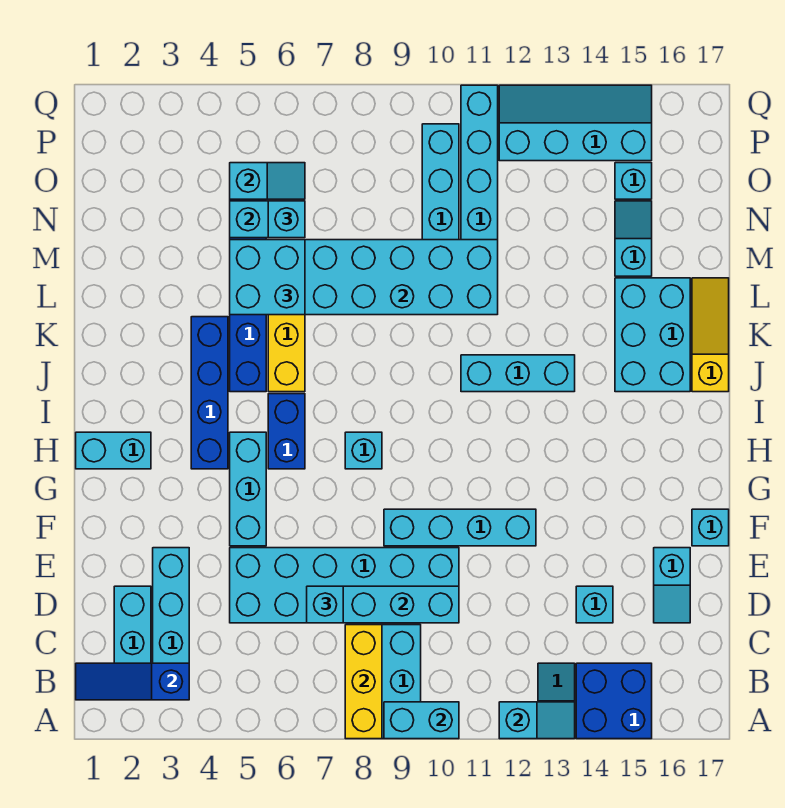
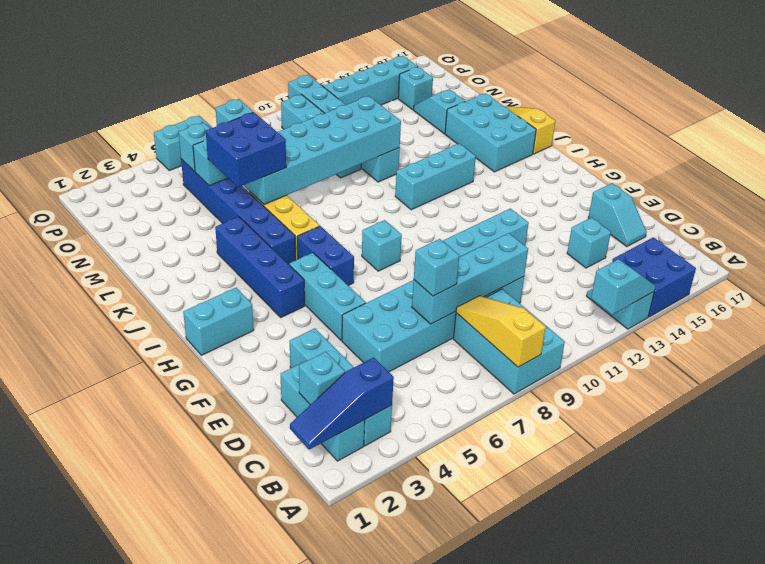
yellow 1x3 brick [345,625,382,739] -> yellow 1x3 slope [456,296,546,367]
cyan 1x2 brick [384,702,459,739] -> cyan 1x2 brick moved to [154,116,212,171]
cyan 1x1 brick [692,509,729,546] -> cyan 1x1 brick moved to [299,351,345,405]
cyan 2x2 brick [230,240,305,315] -> blue 2x2 brick [206,112,286,187]

